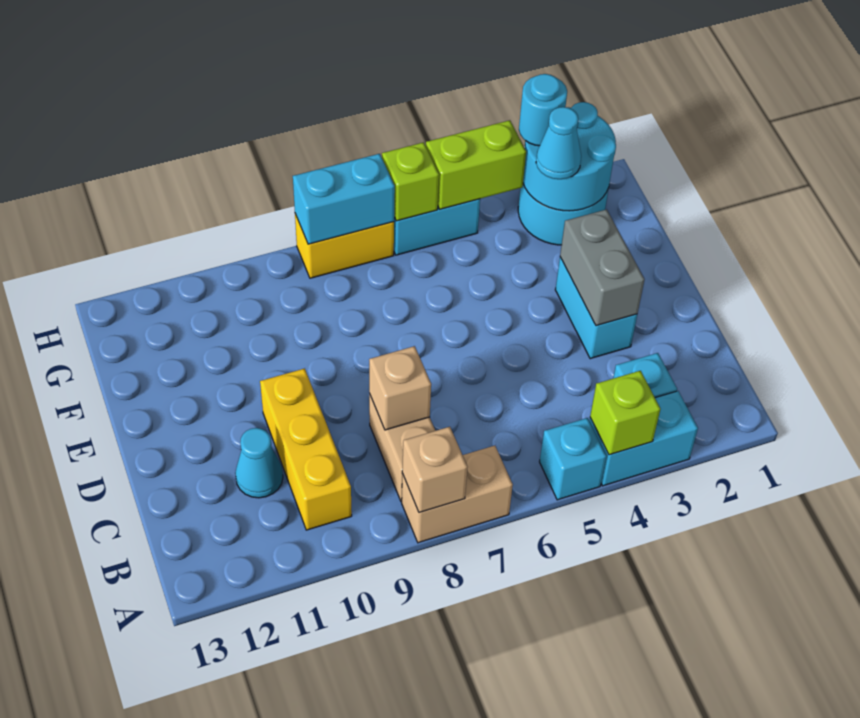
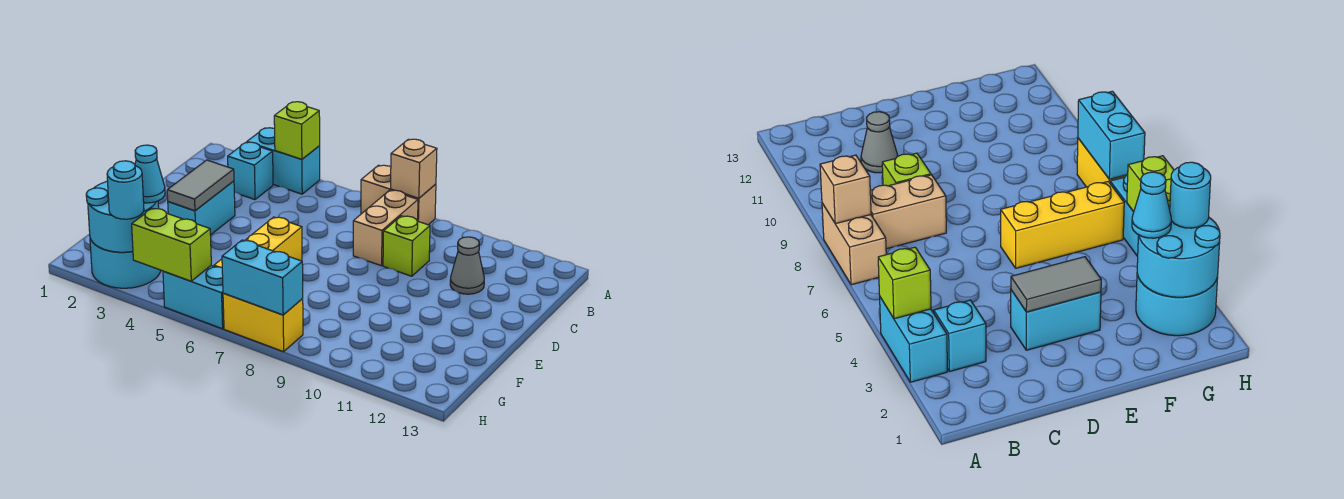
cyan 1x1 brick [540,418,606,500] -> none
yellow 1x3 brick [260,368,352,530] -> yellow 1x3 brick moved to [214,217,302,267]
tan 1x1 brick [369,346,431,430] -> none
cyan 1x1 cone [235,428,283,498] -> grey 1x1 cone [450,237,484,294]
grey 1x2 brick [560,209,645,326] -> grey 1x2 tile [167,160,234,211]
lime 1x1 brick [382,142,439,221] -> lime 1x1 brick moved to [383,216,430,276]

